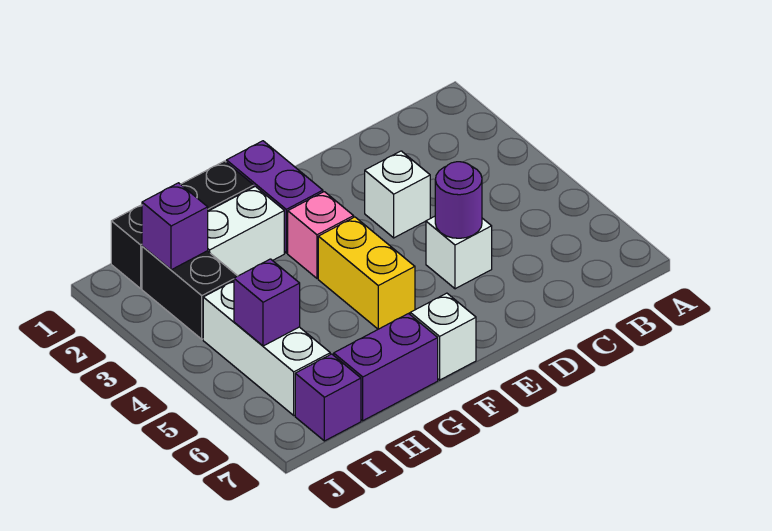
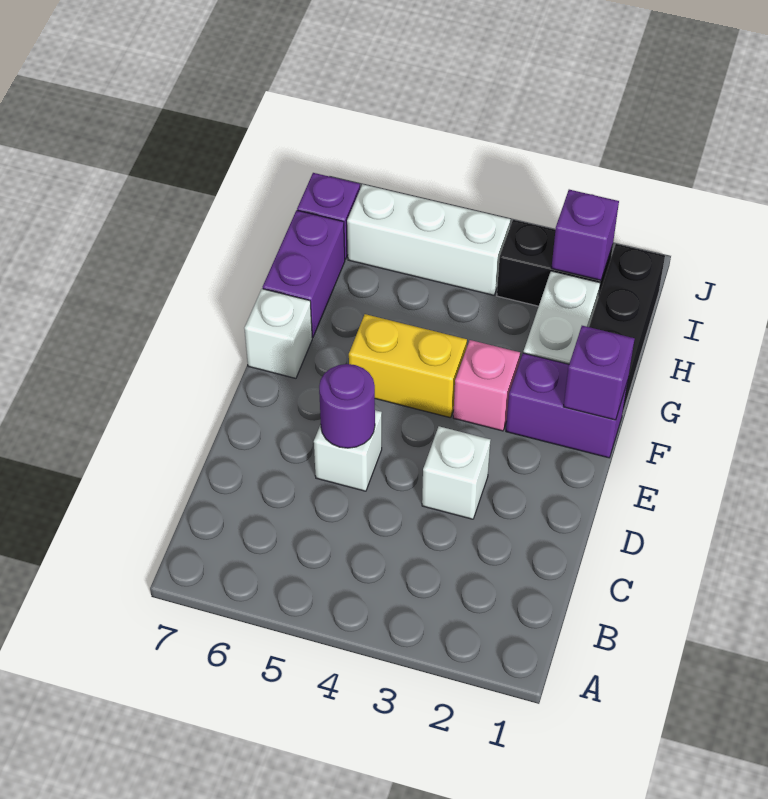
purple 1x1 brick [234,259,300,346] -> purple 1x1 brick moved to [563,326,635,420]

